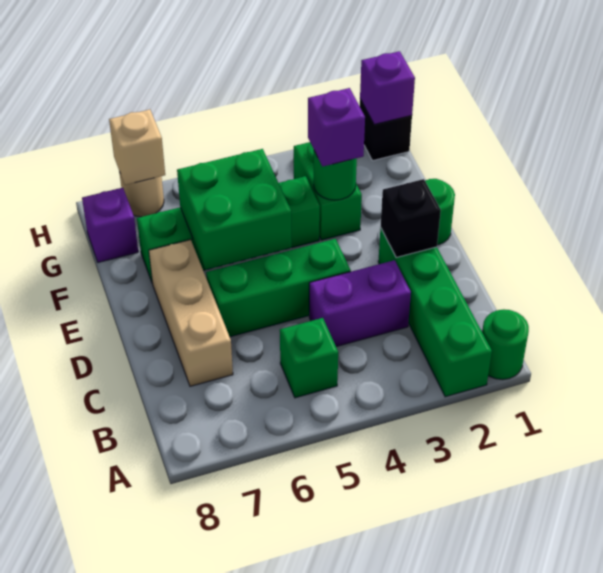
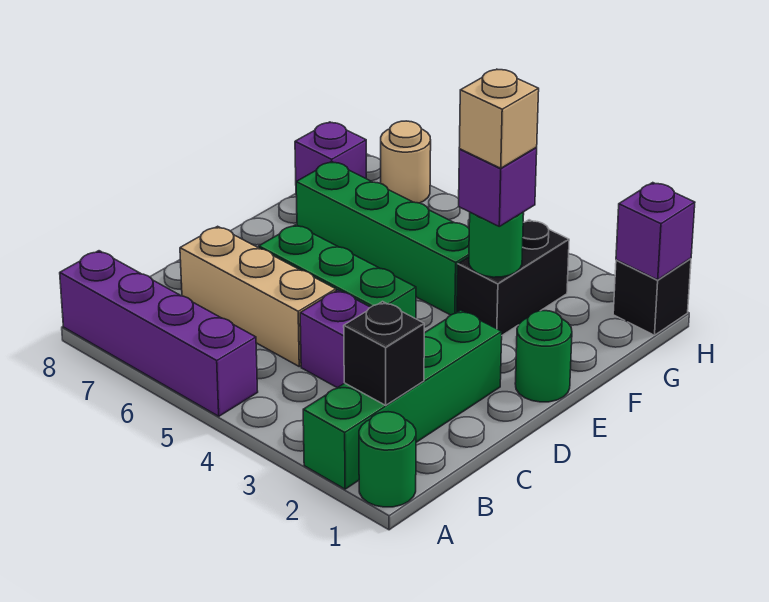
none -> purple 1x4 brick [60,251,258,416]
green 1x1 brick [280,318,338,398] -> none
tan 1x3 brick [149,240,233,386] -> tan 1x3 brick turned to [180,226,336,366]
black 1x1 brick [381,179,441,258] -> black 1x1 brick moved to [344,302,424,405]
green 2x2 brick [177,149,292,270] -> none
green 1x2 brick [293,142,362,240] -> black 1x2 brick [457,220,569,335]
tan 1x1 brick [109,110,165,185] -> tan 1x1 brick moved to [459,69,539,168]

